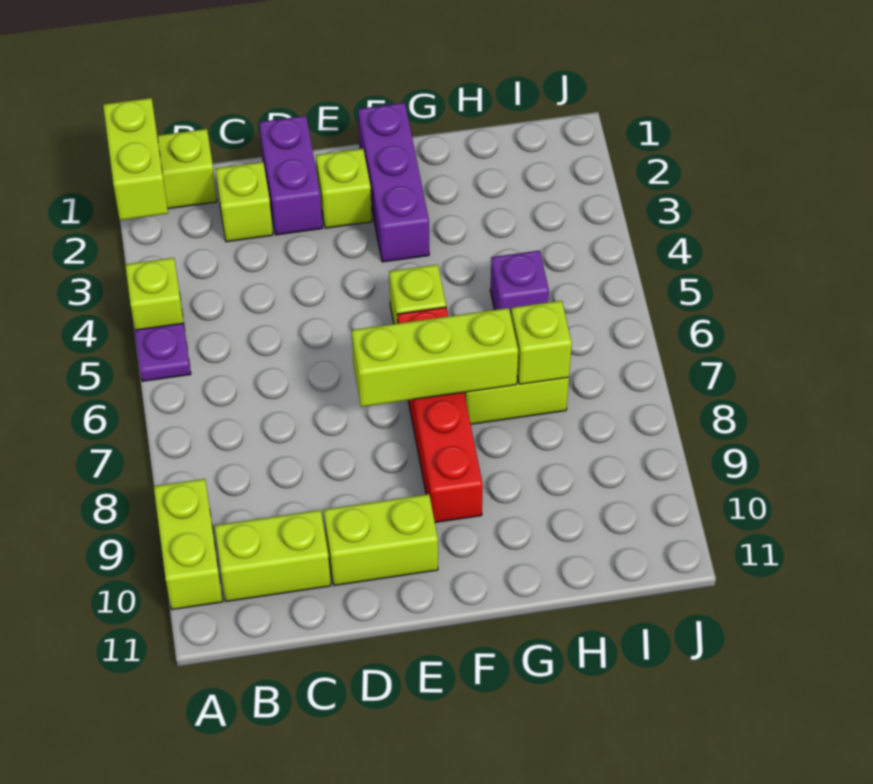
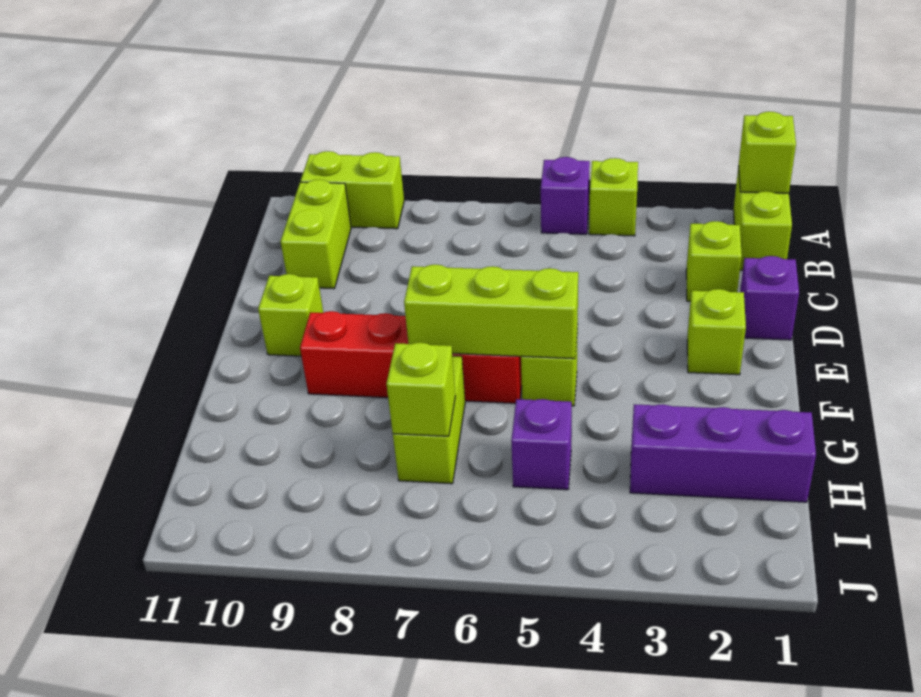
lime 1x2 brick [103,98,168,220] -> lime 1x1 brick [739,112,796,193]
purple 1x1 plate [135,323,191,381] -> purple 1x1 brick [541,157,590,234]
purple 1x2 brick [259,116,322,235] -> purple 1x1 brick [740,256,799,340]
lime 1x2 brick [324,494,438,586] -> lime 1x1 brick [258,274,323,356]
lime 1x3 brick [352,308,518,407] -> lime 1x3 brick turned to [404,265,578,359]
purple 1x3 brick [358,103,429,262] -> purple 1x3 brick moved to [630,404,816,502]

